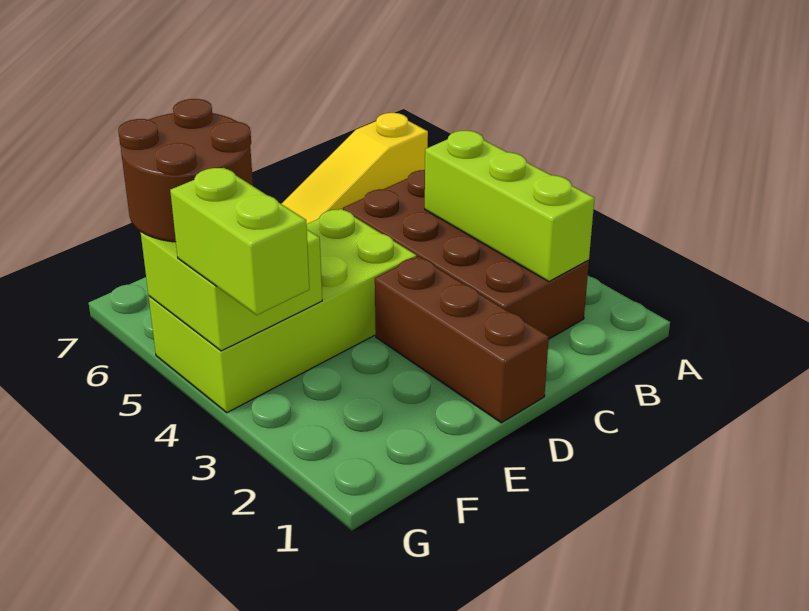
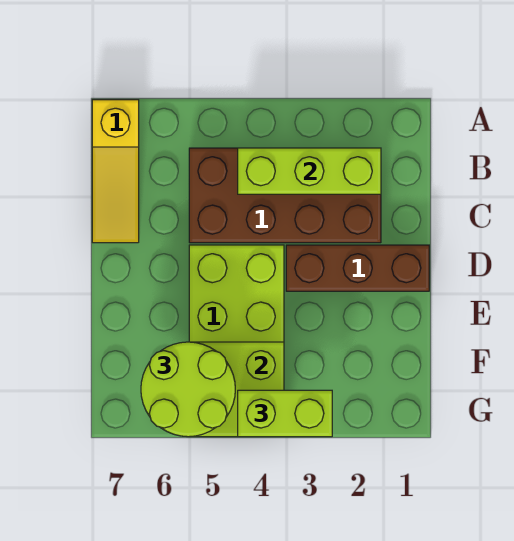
brown 2x2 round brick [118,99,253,242] -> lime 2x2 round brick [141,342,235,437]

